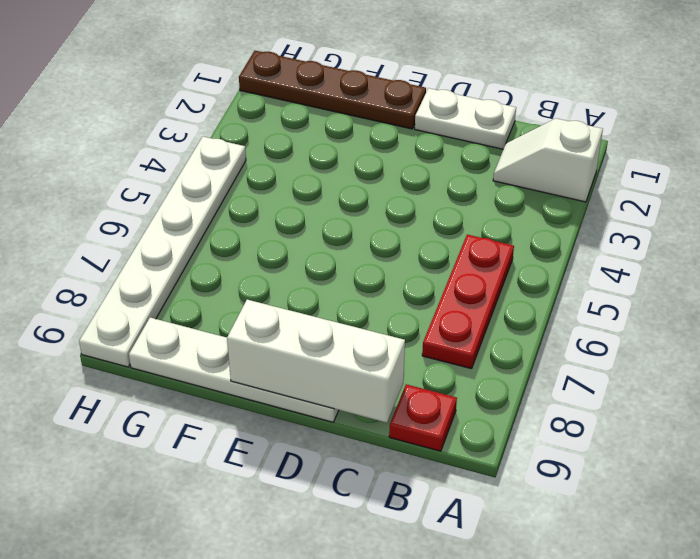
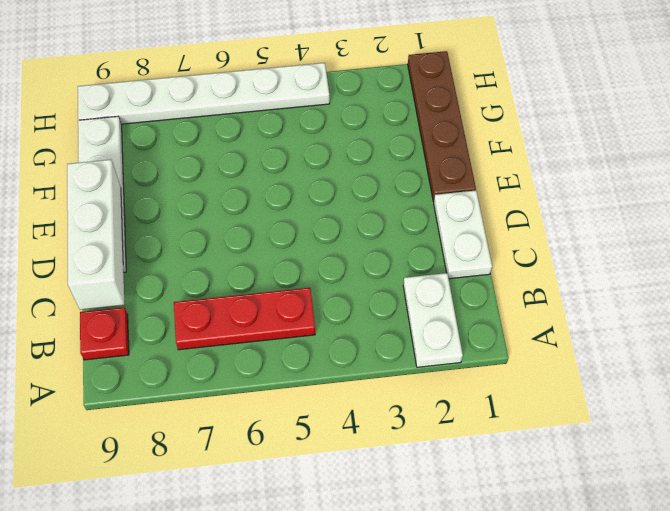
white 1x2 slope [493,118,603,202] -> white 1x2 plate [403,273,463,367]

